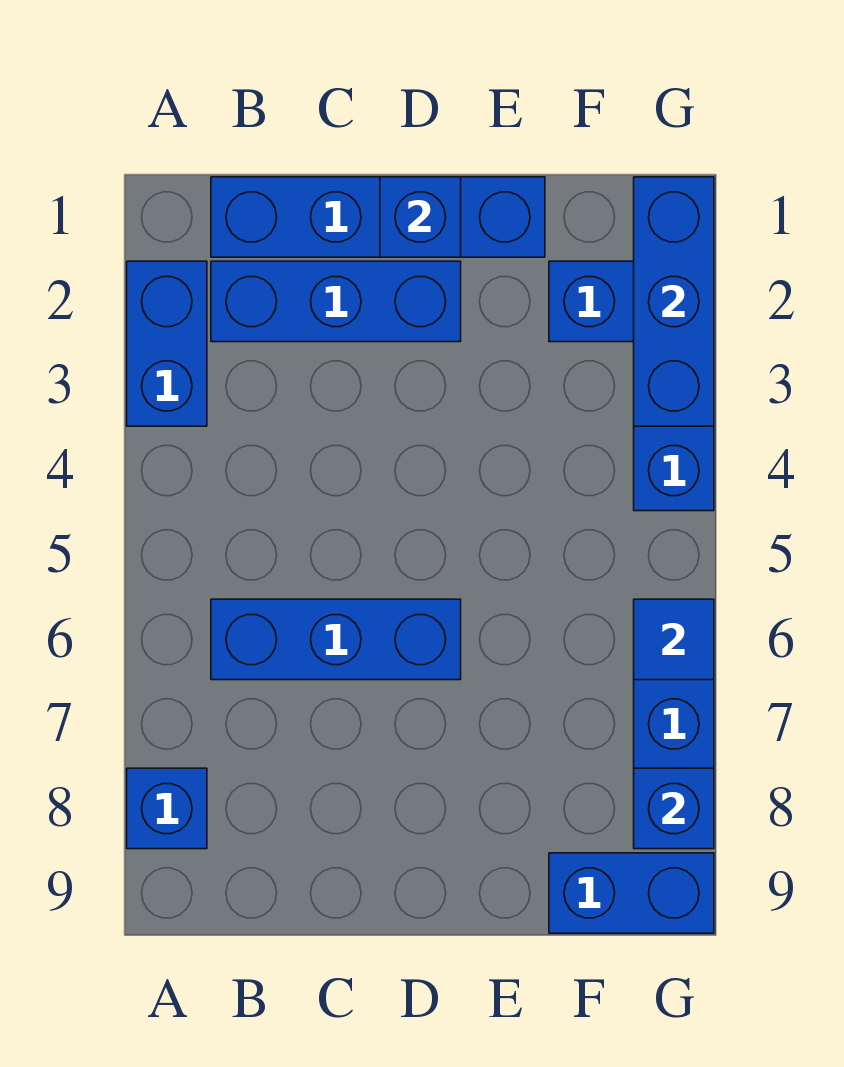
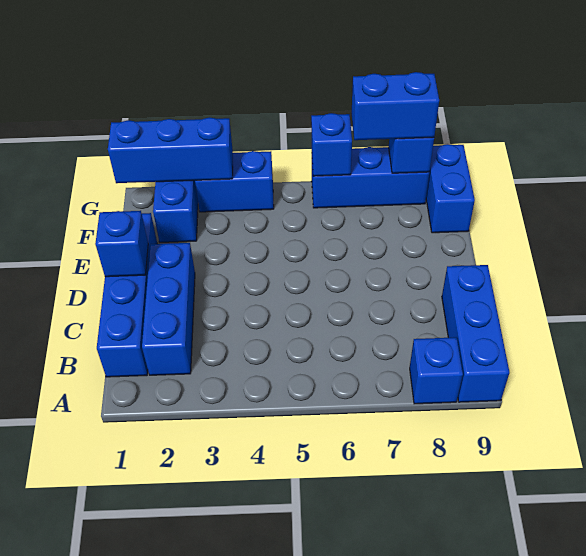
blue 1x2 brick [127,261,207,426] -> blue 1x2 brick moved to [352,72,439,140]
blue 1x3 brick [211,599,461,680] -> blue 1x3 brick moved to [442,265,510,402]
blue 1x1 tile [634,599,714,680] -> blue 1x1 brick [311,113,352,176]

